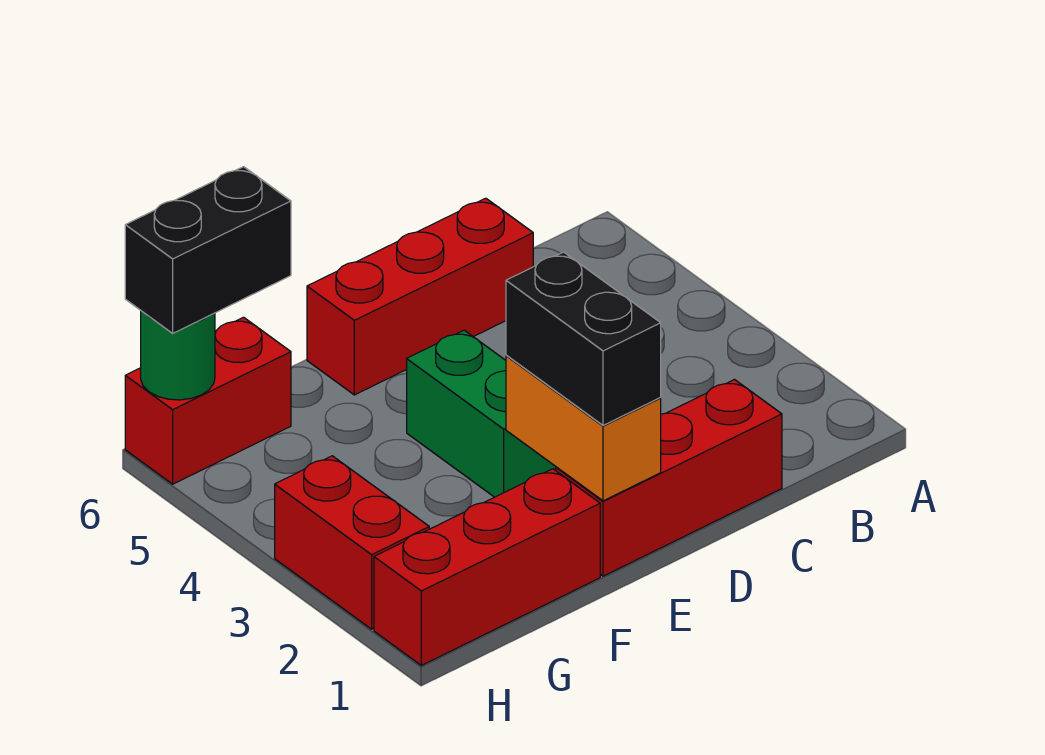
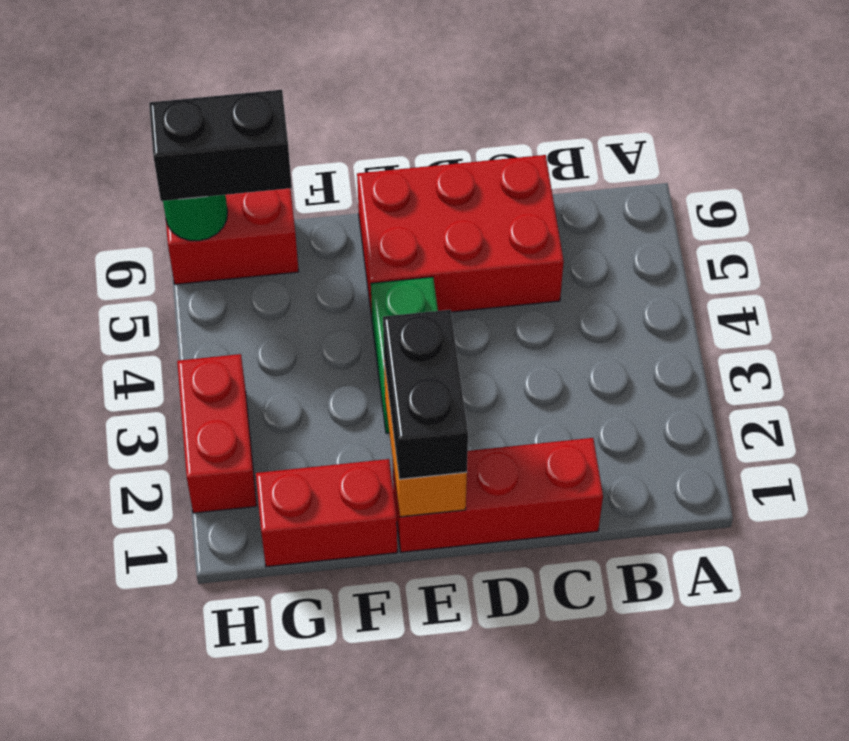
red 1x3 brick [307,198,533,395] -> red 2x3 brick [357,155,564,317]
red 1x3 brick [374,469,600,665] -> red 1x2 brick [256,459,397,567]

